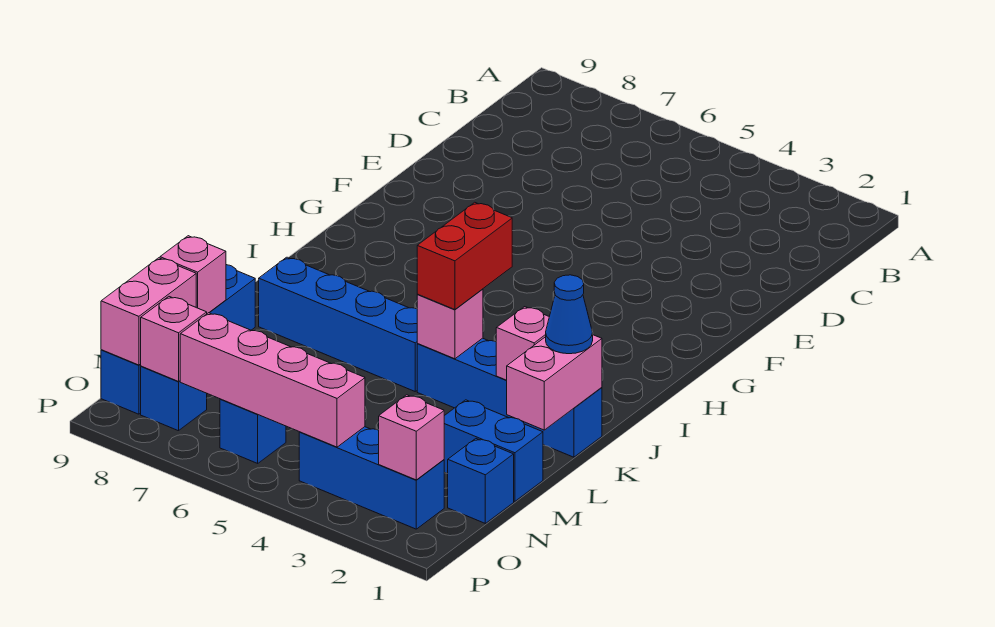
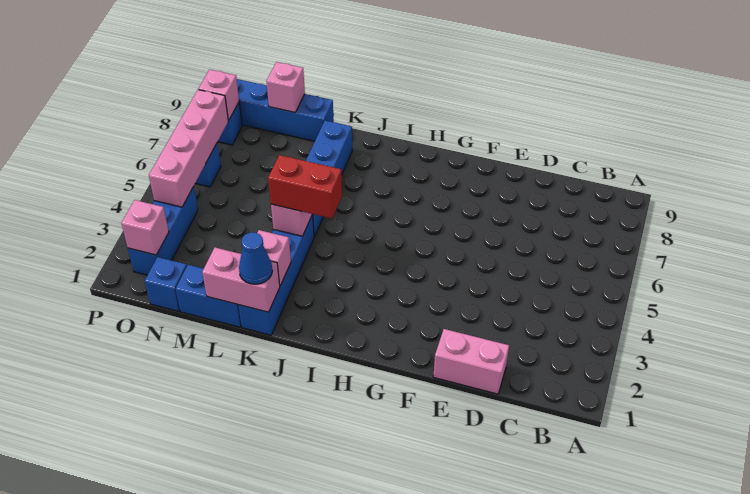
blue 1x2 brick [444,400,543,501] -> blue 1x2 brick turned to [176,265,241,327]
pink 1x2 brick [101,258,196,365] -> pink 1x2 brick moved to [433,329,509,394]

